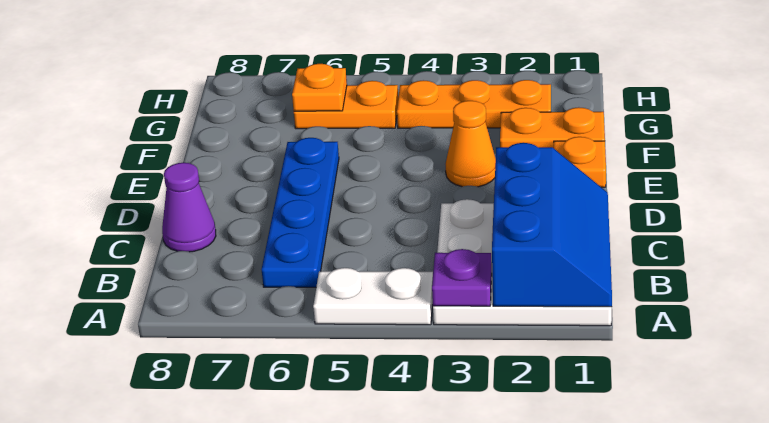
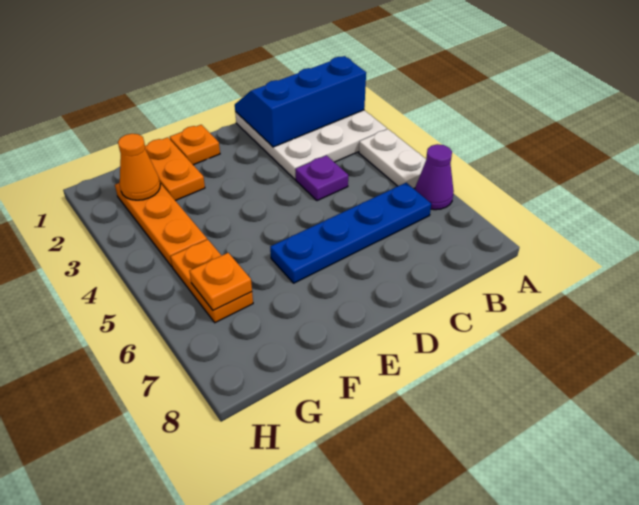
purple 1x1 plate [432,249,492,306] -> purple 1x1 plate moved to [295,155,348,201]
purple 1x1 cone [162,163,216,252] -> purple 1x1 cone moved to [415,144,454,210]
orange 1x1 cone [446,101,496,187] -> orange 1x1 cone moved to [118,134,160,200]

